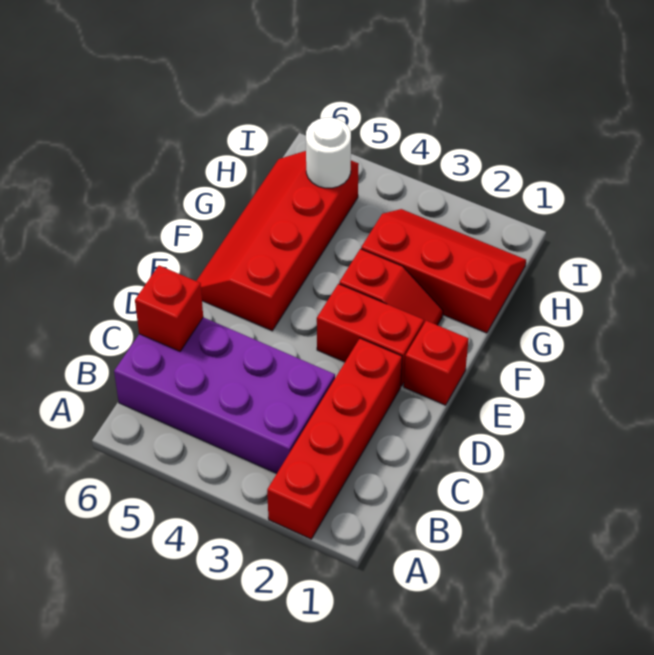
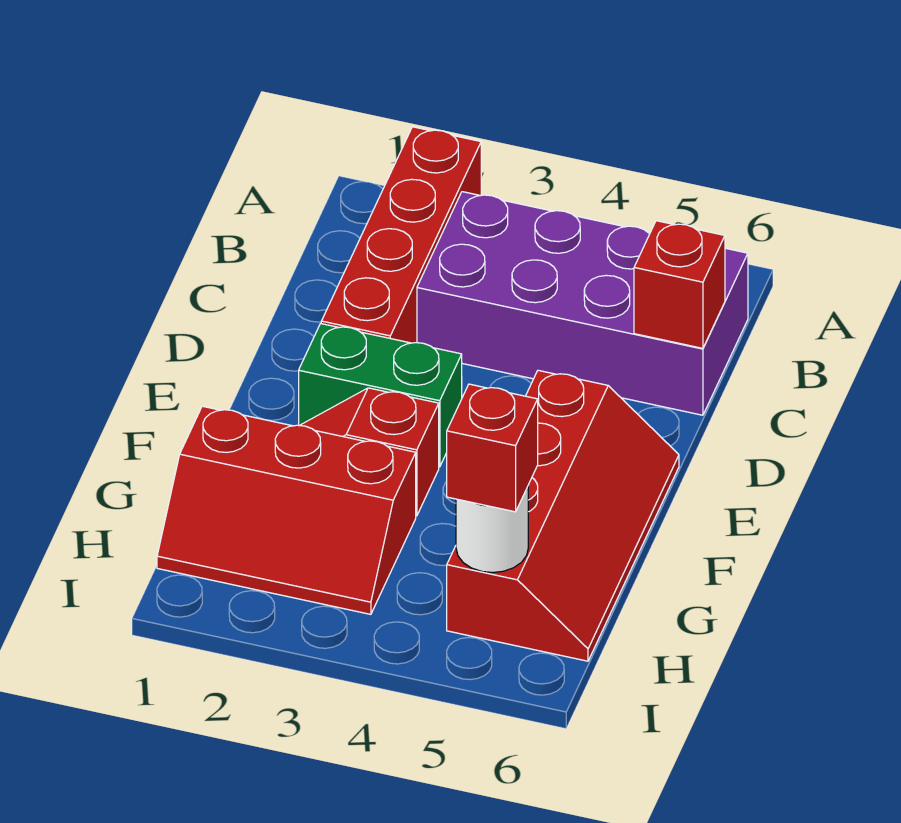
red 1x1 brick [404,321,469,405] -> red 1x1 brick moved to [447,384,538,512]
red 1x2 brick [317,284,424,386] -> green 1x2 brick [299,324,462,467]

